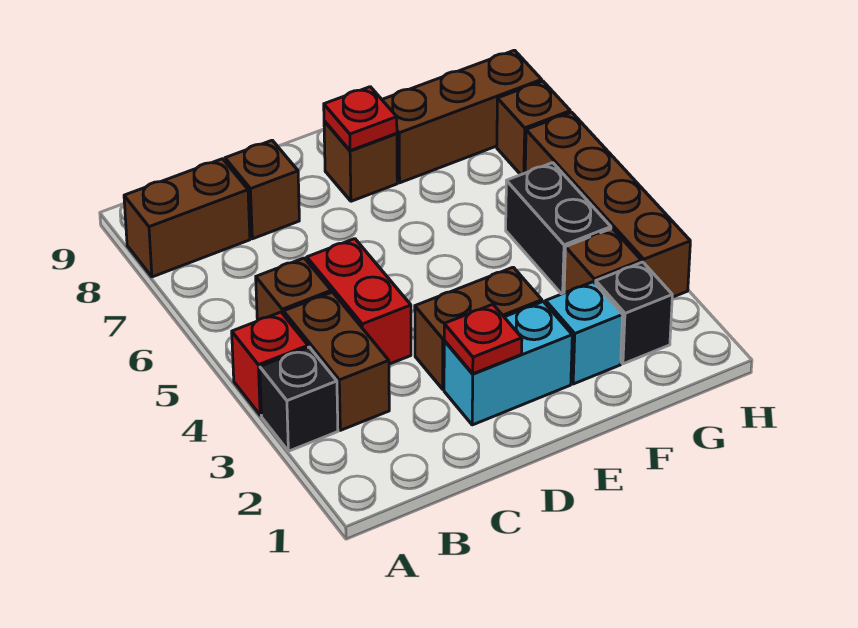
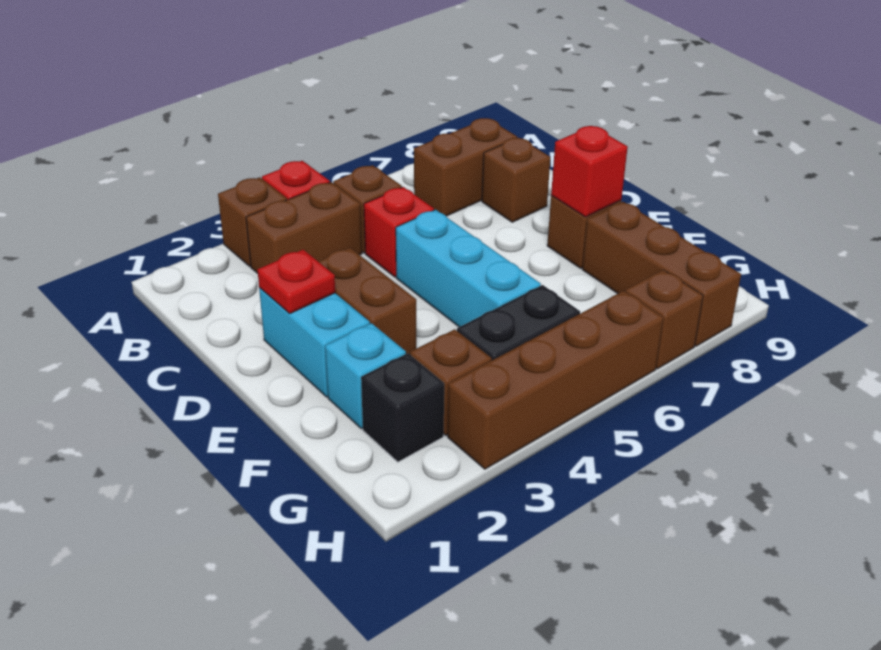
black 1x1 brick [260,347,338,451] -> brown 1x1 brick [218,177,287,266]
brown 1x2 brick [124,159,250,277] -> brown 1x2 brick turned to [414,118,517,216]
red 1x2 brick [307,239,411,364] -> red 1x1 brick [364,187,434,277]
none -> cyan 1x3 brick [396,210,541,327]
red 1x1 plate [324,87,397,151] -> red 1x1 brick [551,126,628,217]

